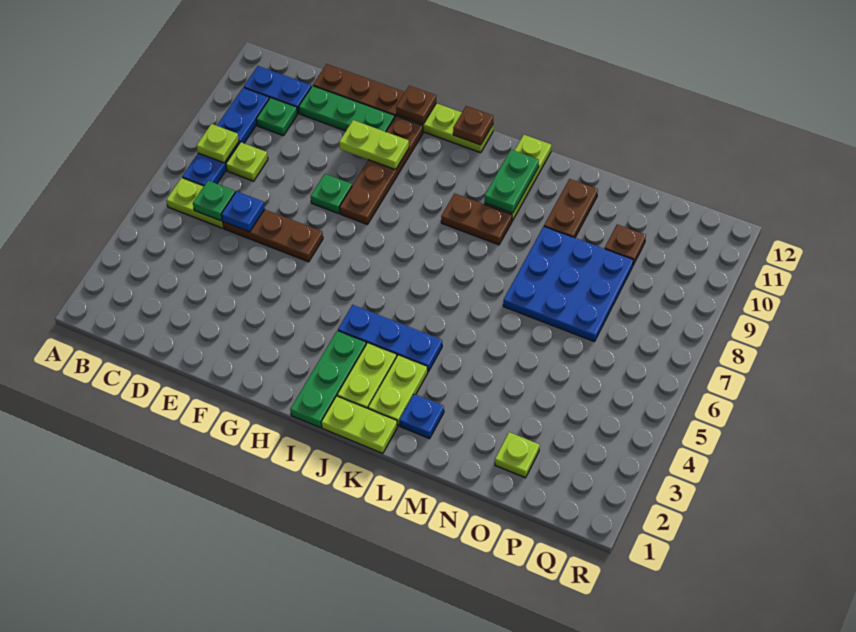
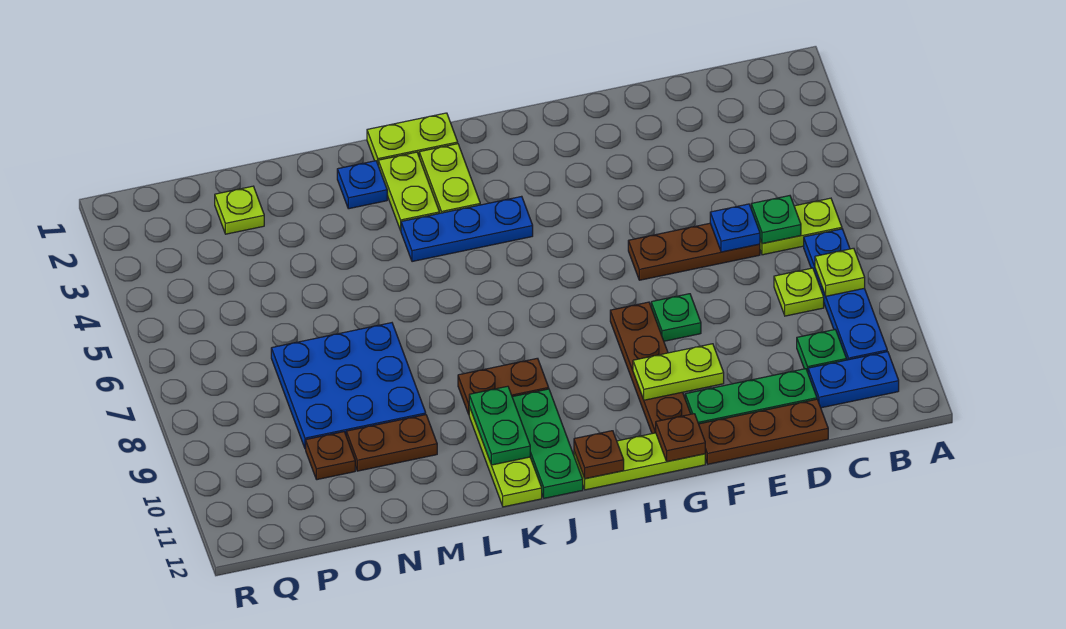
green 1x3 plate [290,331,366,428] -> green 1x3 plate moved to [512,389,583,498]
brown 1x2 plate [544,179,598,238] -> brown 1x2 plate turned to [346,415,437,471]

